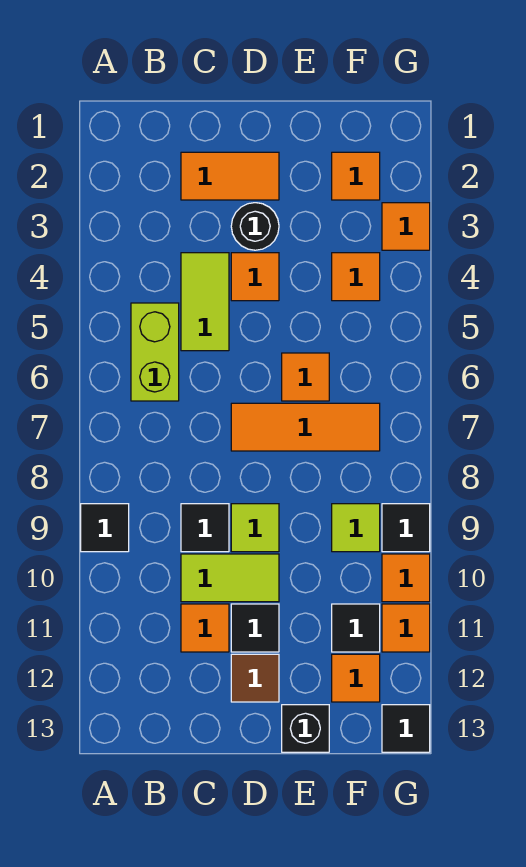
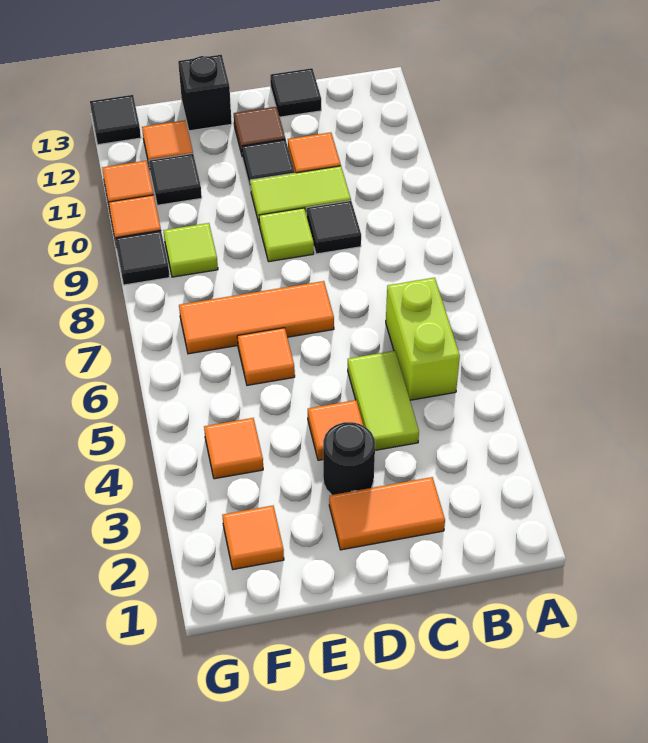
black 1x1 tile [81,504,129,552] -> black 1x1 tile moved to [270,68,321,117]
orange 1x1 tile [382,203,430,250] -> none

